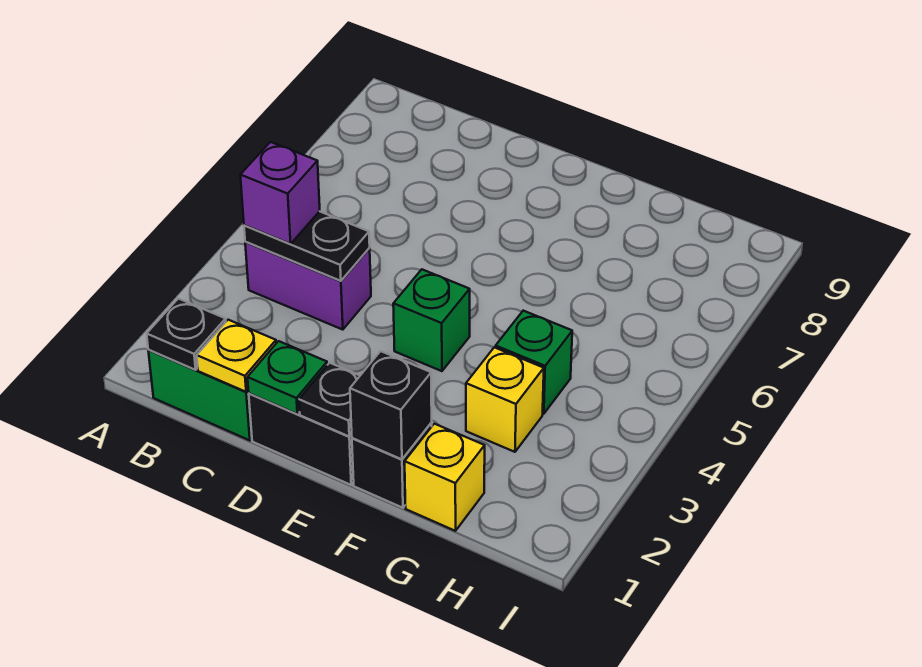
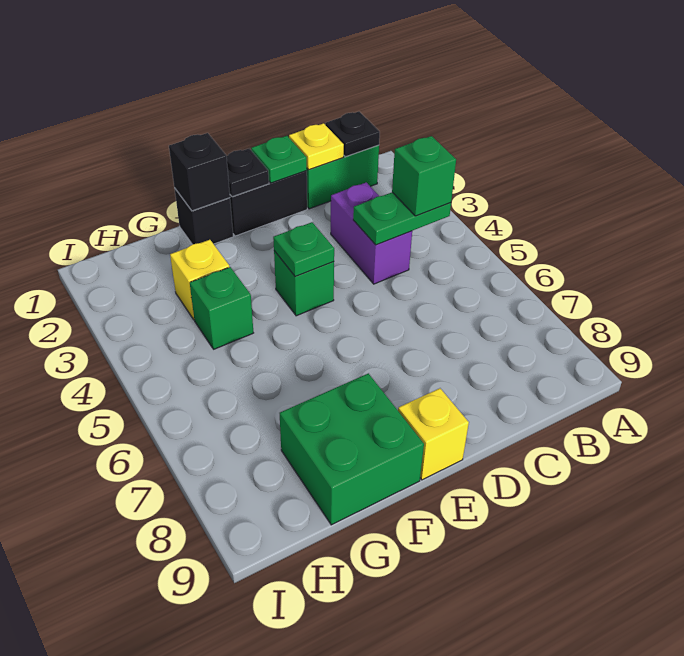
purple 1x2 brick [245,242,371,330] -> purple 1x2 brick turned to [331,182,412,284]
black 1x2 plate [244,211,370,281] -> green 1x2 plate [353,192,451,245]
purple 1x1 brick [240,142,320,244] -> green 1x1 brick [392,136,456,216]
none -> green 1x1 plate [273,222,334,277]
none -> green 2x2 brick [280,373,424,525]
yellow 1x1 brick [405,424,485,531] -> yellow 1x1 brick moved to [398,388,469,480]

